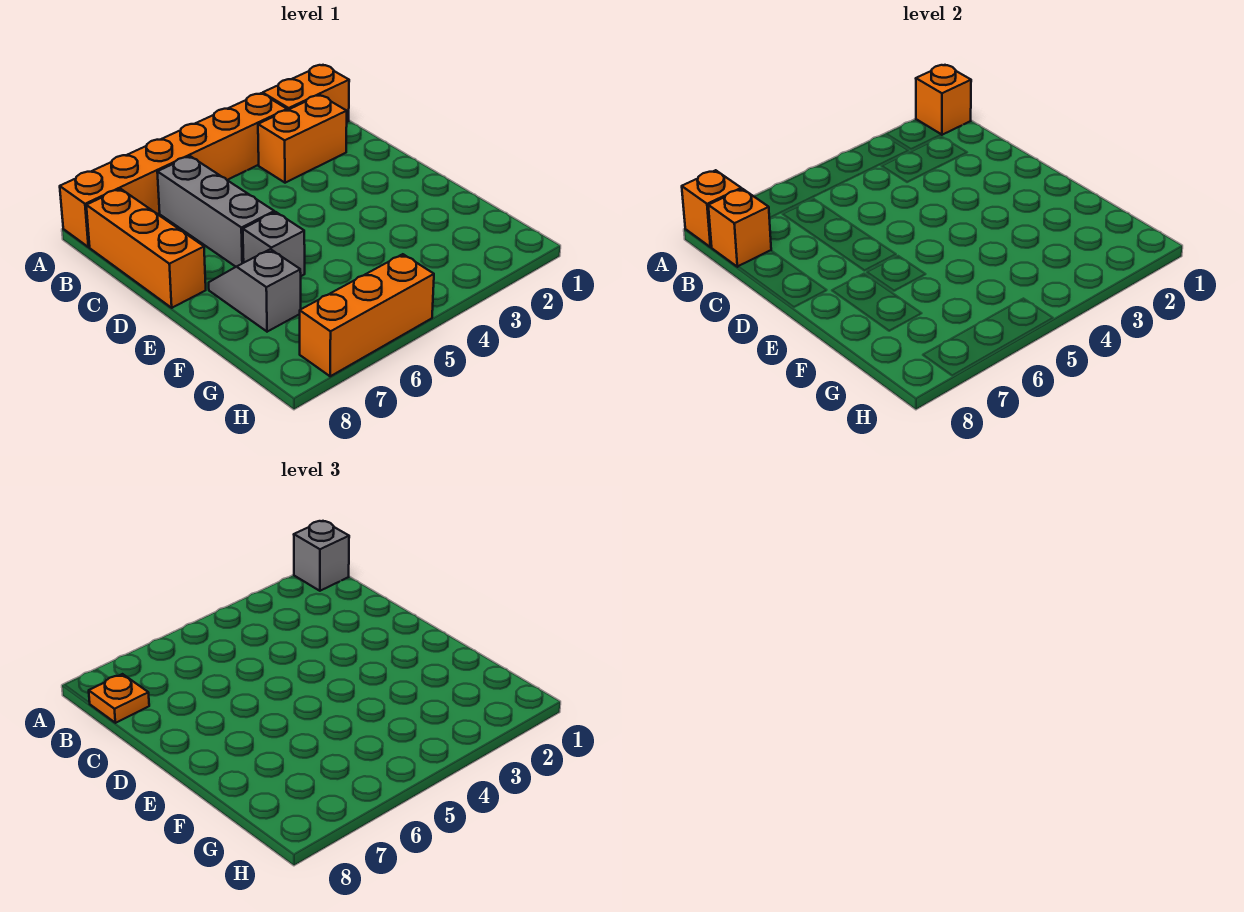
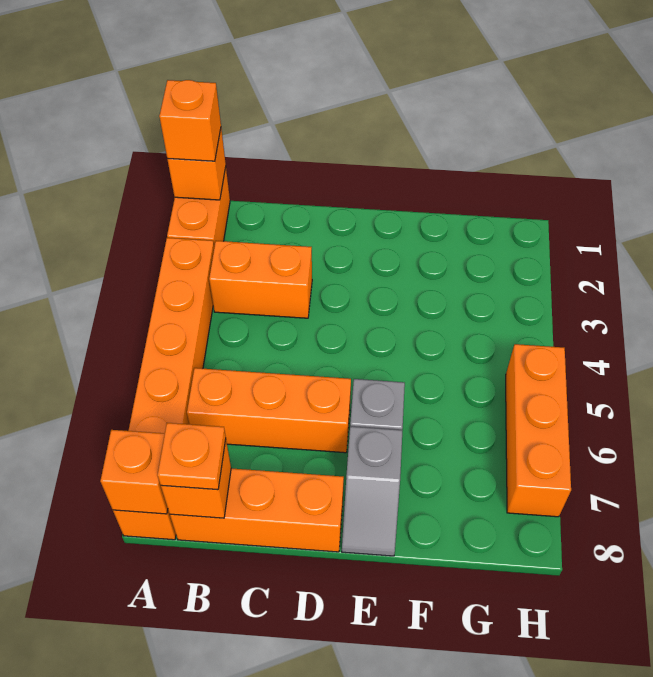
grey 1x1 brick [294,521,349,591] -> orange 1x1 brick [159,80,221,161]
orange 1x2 brick [258,95,347,183] -> orange 1x2 brick turned to [209,241,312,318]
grey 1x3 brick [157,156,274,267] -> orange 1x3 brick [187,368,351,453]
grey 1x2 slope [209,249,301,332] -> grey 1x2 slope turned to [342,426,403,556]

